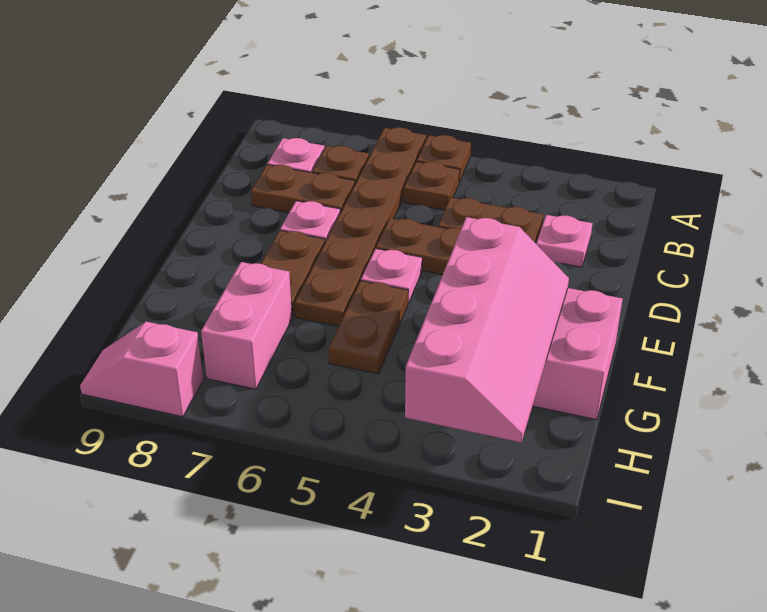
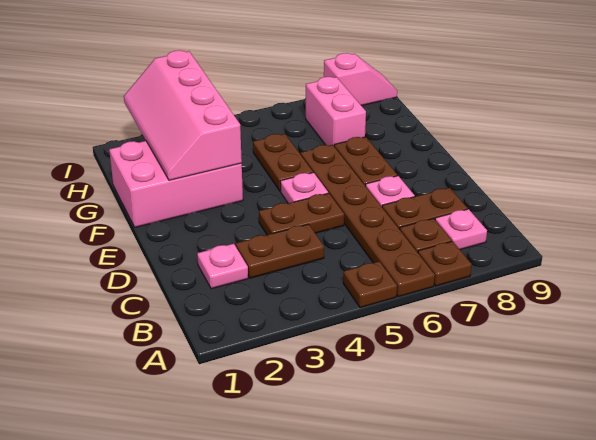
brown 1x1 plate [404,162,460,210] -> brown 1x1 plate moved to [418,241,472,286]

